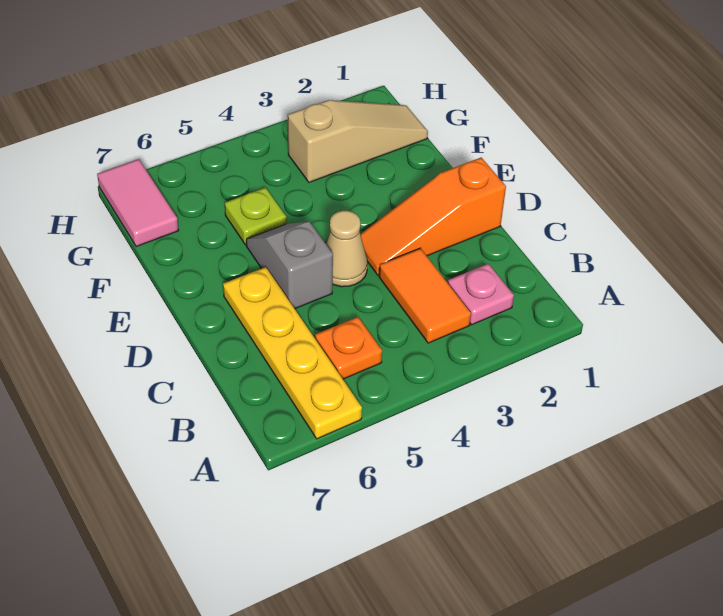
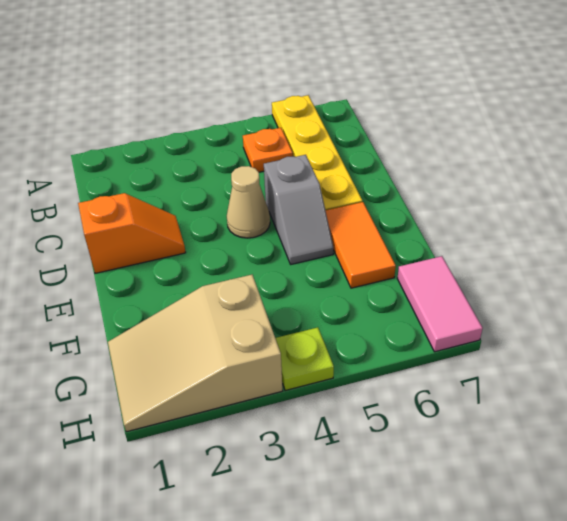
pink 1x1 plate [448,264,514,325] -> none
orange 1x2 tile [379,248,471,343] -> orange 1x2 tile moved to [325,202,396,288]
orange 1x3 slope [360,158,506,275] -> orange 1x2 slope [78,193,186,273]
lime 1x1 plate [225,188,287,245] -> lime 1x1 plate moved to [275,327,334,391]
tan 1x3 slope [288,100,428,182] -> tan 2x3 slope [108,275,283,432]

